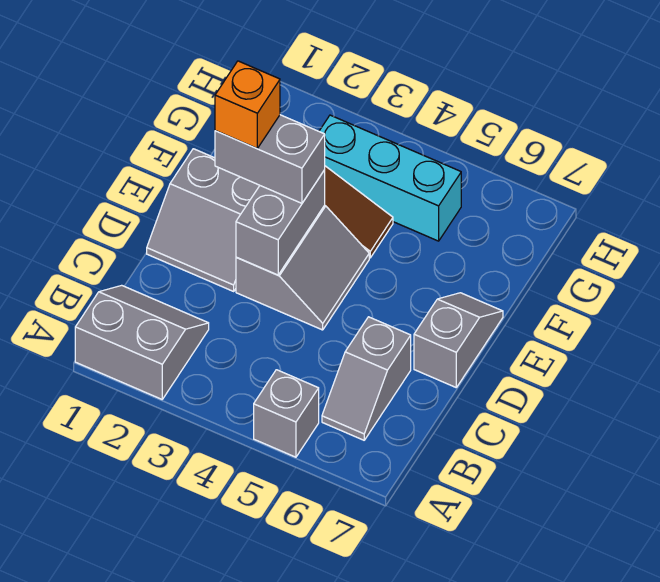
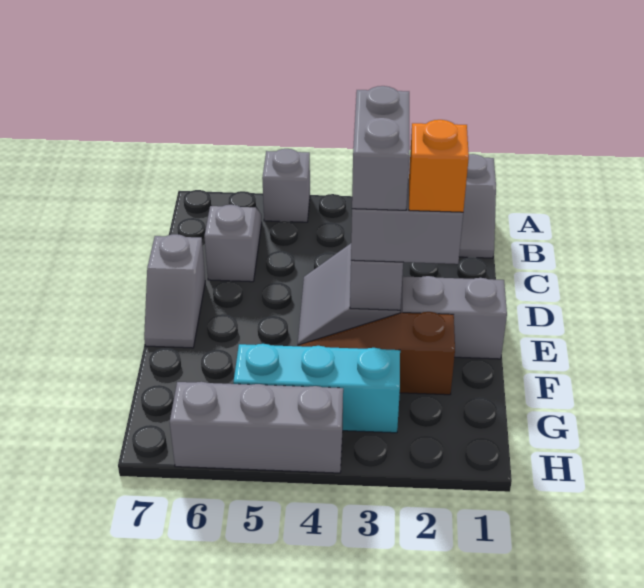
none -> grey 1x2 brick [352,86,409,210]
none -> grey 1x3 brick [170,382,343,473]

